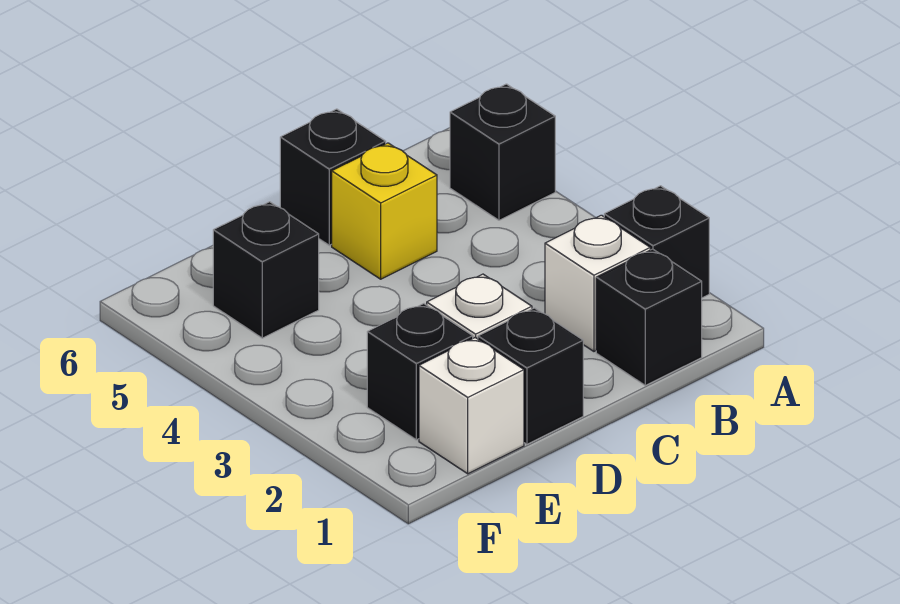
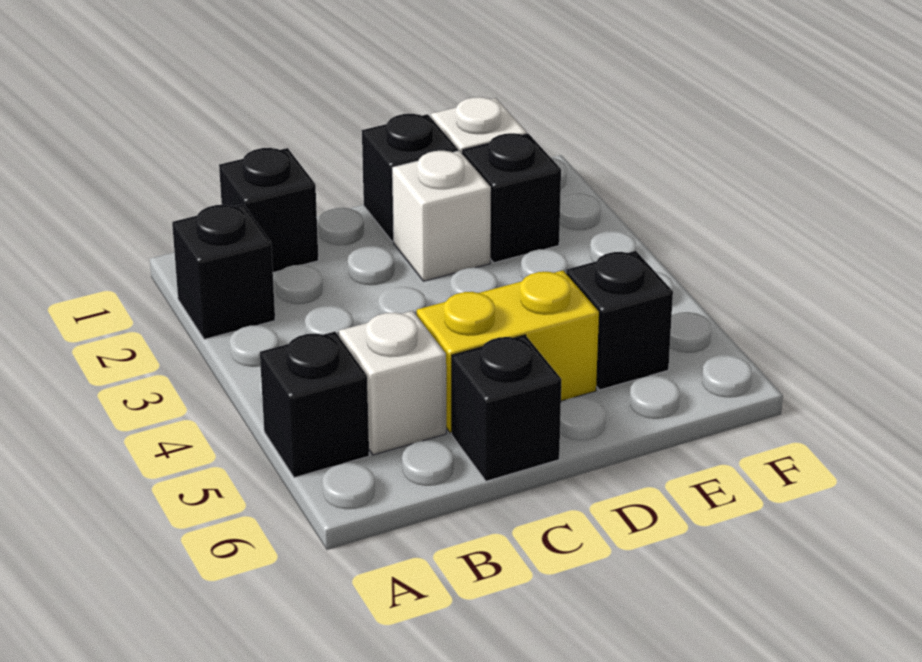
white 1x1 brick [545,215,650,351] -> white 1x1 brick moved to [339,311,446,455]
yellow 1x1 brick [332,143,437,279] -> yellow 1x2 brick [417,270,599,433]

